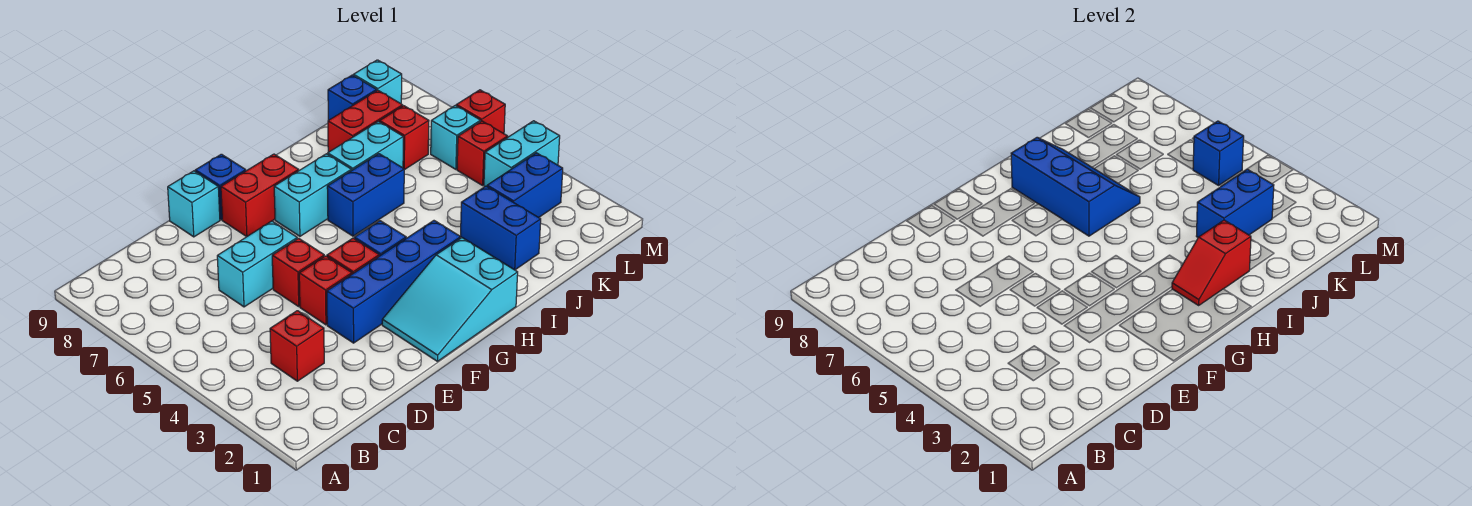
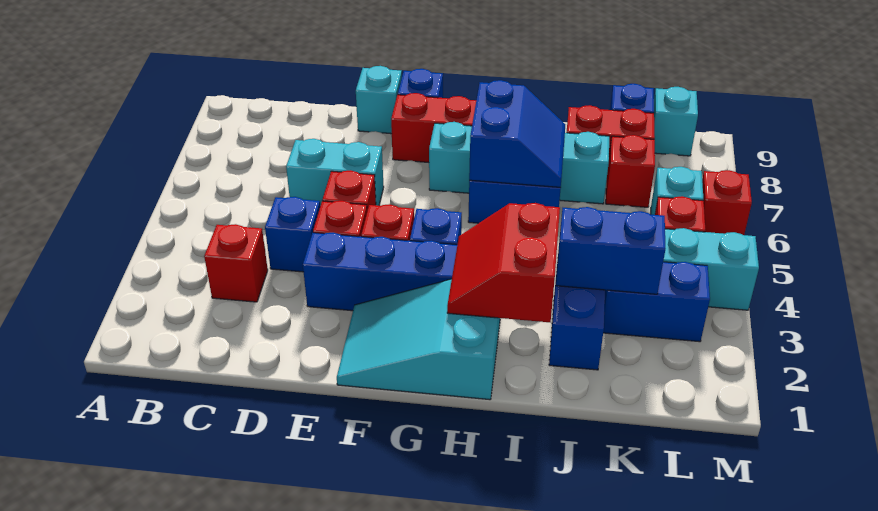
red 1x2 slope [1172,220,1251,305] -> red 2x2 slope [447,203,560,322]
blue 2x3 slope [1011,138,1140,236] -> blue 2x2 slope [469,80,565,187]
blue 1x1 brick [1193,121,1244,185] -> blue 1x1 brick moved to [265,197,320,272]

